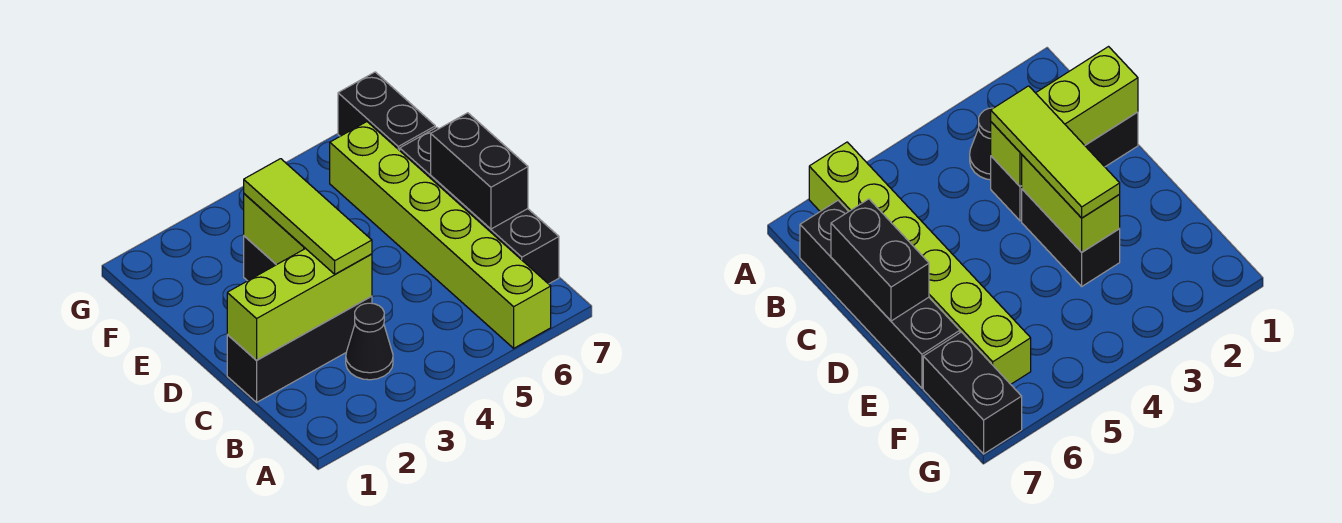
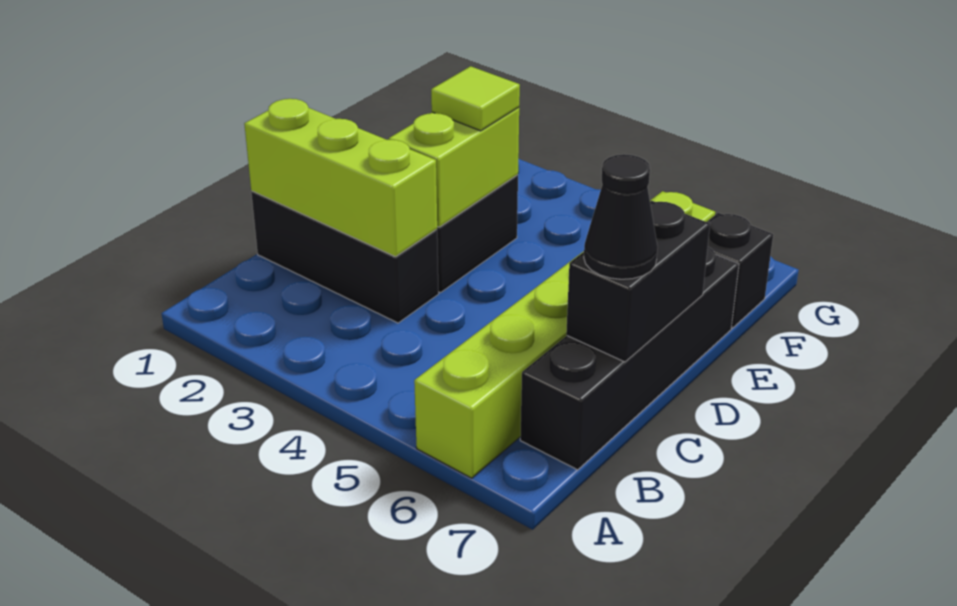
black 1x1 cone [346,303,393,380] -> black 1x1 cone moved to [584,154,658,279]
lime 1x3 tile [244,159,372,274] -> lime 1x1 tile [431,66,520,131]
black 1x2 brick [338,72,435,150] -> black 1x1 brick [707,213,773,328]

